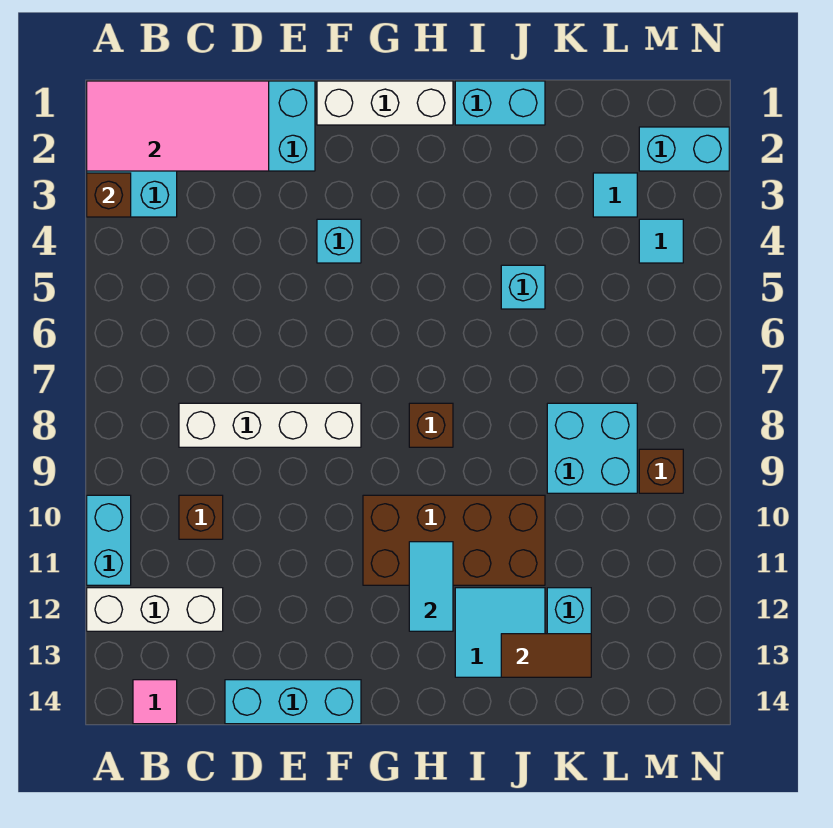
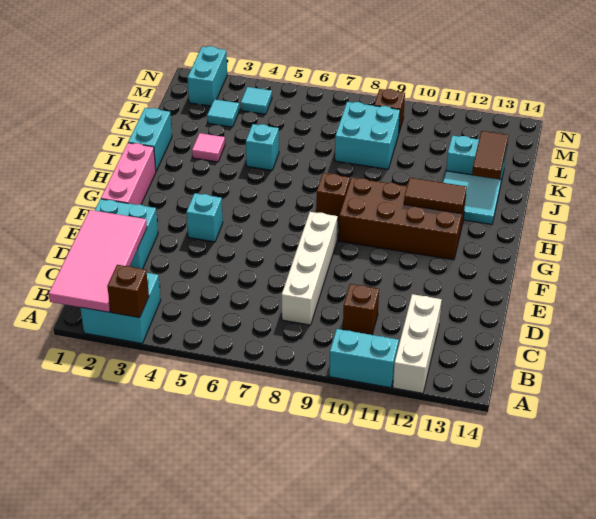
pink 1x1 tile [133,680,177,724] -> pink 1x1 tile moved to [192,133,225,162]
cyan 1x3 brick [225,680,361,724] -> none
white 1x3 brick [317,81,453,125] -> pink 1x3 brick [101,143,156,205]
brown 2x4 brick [363,495,545,585] -> brown 2x4 brick turned to [339,178,466,260]
cyan 1x2 tile [409,542,453,631] -> brown 1x2 tile [404,178,467,214]

